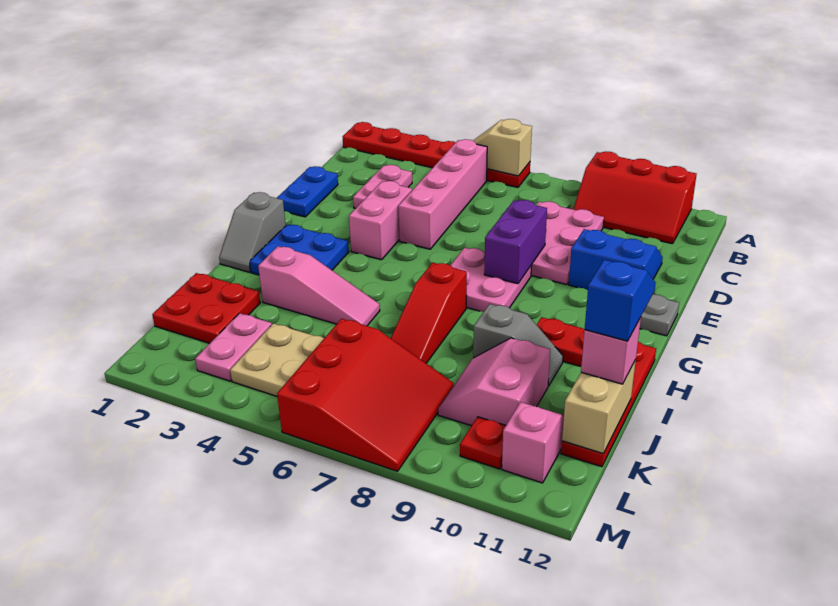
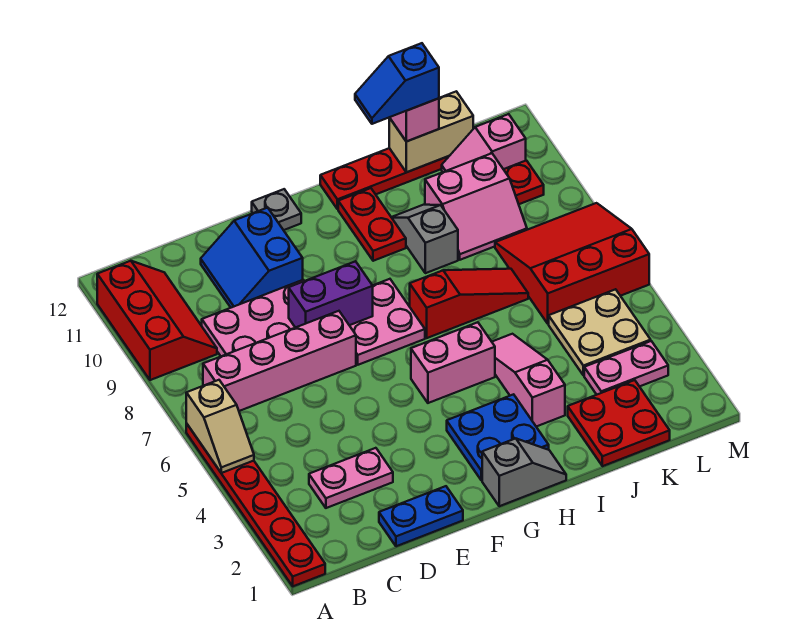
pink 1x4 brick [398,139,487,249] -> pink 1x4 brick moved to [203,311,356,411]
pink 1x2 brick [349,181,412,260] -> pink 1x2 brick moved to [411,322,495,403]

